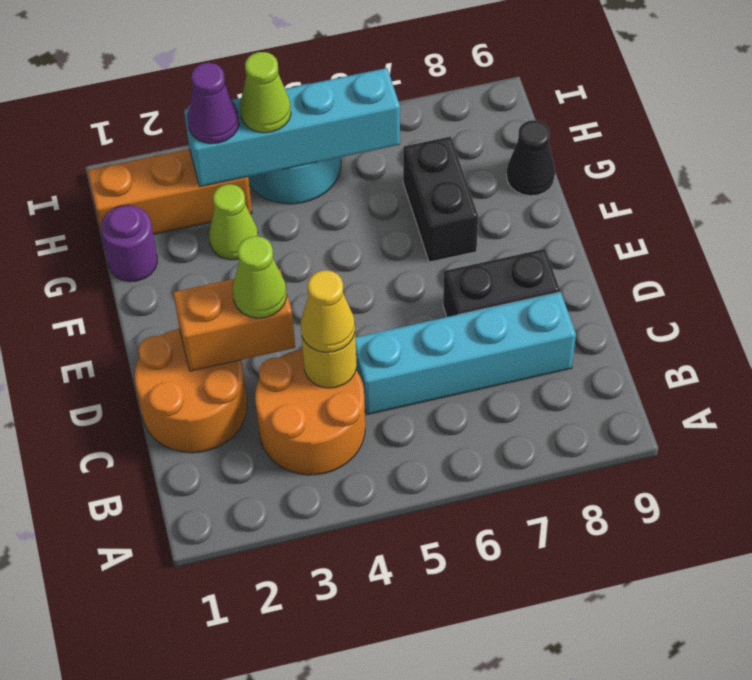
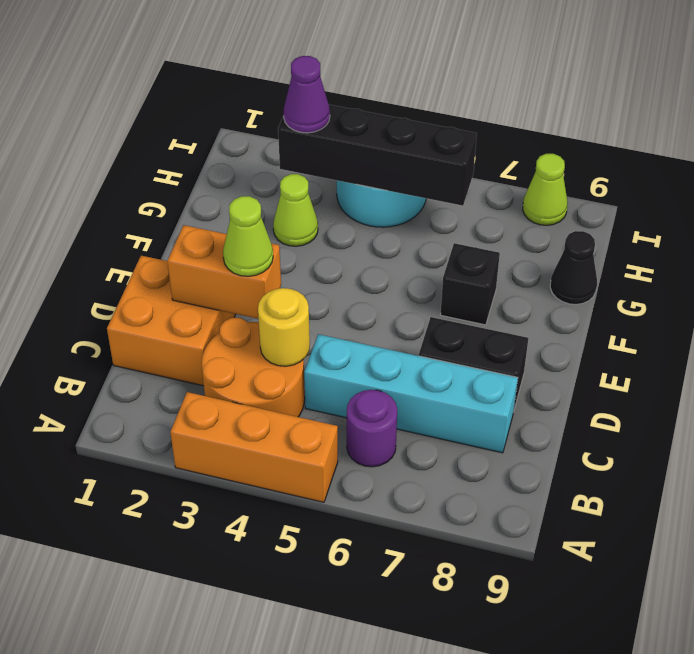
orange 2x2 round brick [135,329,247,453] -> orange 2x2 brick [107,256,236,386]
yellow 1x1 cone [300,270,355,352] -> none
black 1x2 brick [403,137,478,262] -> black 1x1 brick [440,243,500,325]
purple 1x1 round brick [101,205,157,282] -> purple 1x1 round brick moved to [347,390,397,467]
orange 1x3 brick [88,149,252,234] -> orange 1x3 brick moved to [170,392,338,502]
cyan 1x4 brick [184,68,400,187] -> black 1x4 brick [278,105,477,206]
lime 1x1 cone [240,52,291,133] -> lime 1x1 cone moved to [523,154,568,225]

